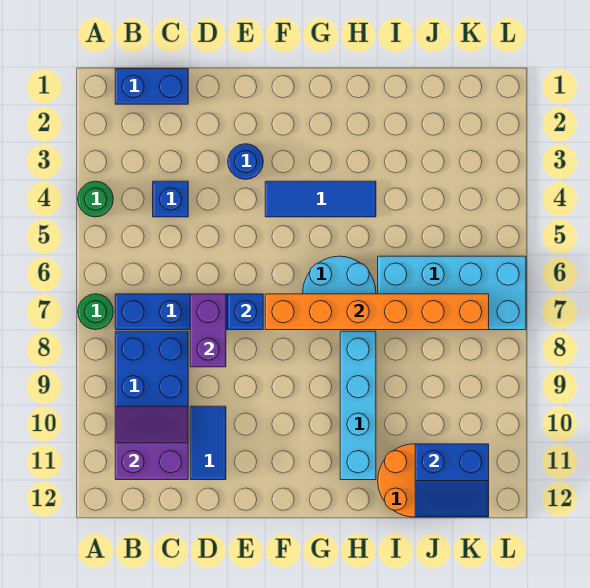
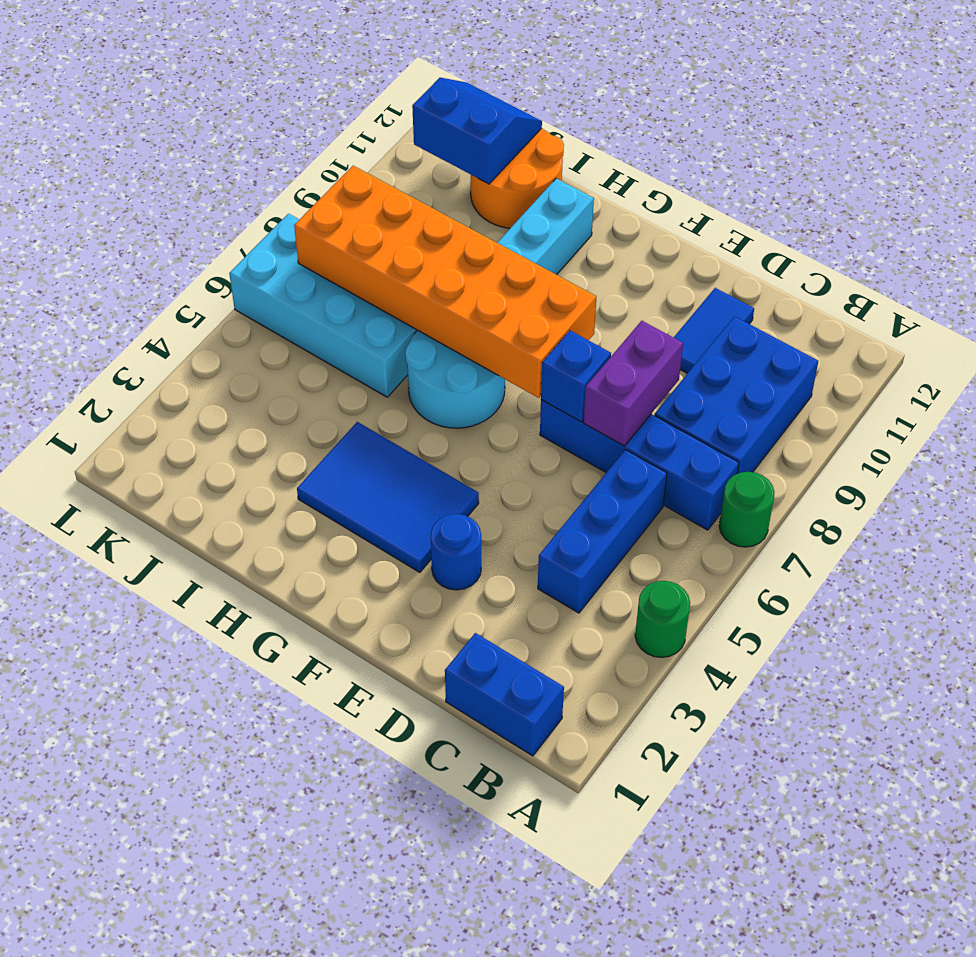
purple 2x2 slope [115,406,188,480] -> none
blue 1x1 brick [153,181,188,217] -> blue 1x3 brick [538,450,667,613]
blue 1x3 tile [265,181,376,217] -> blue 2x3 tile [297,422,479,572]
orange 1x6 brick [265,294,489,330] -> orange 2x6 brick [294,166,596,398]

